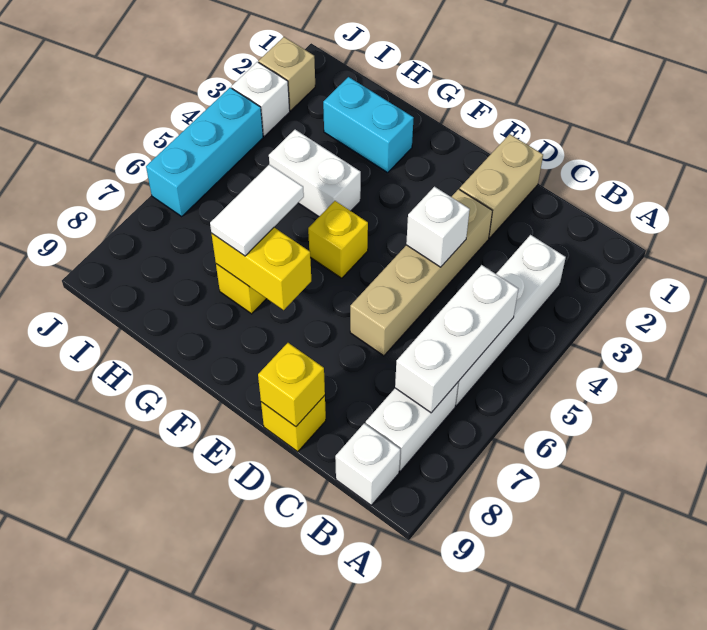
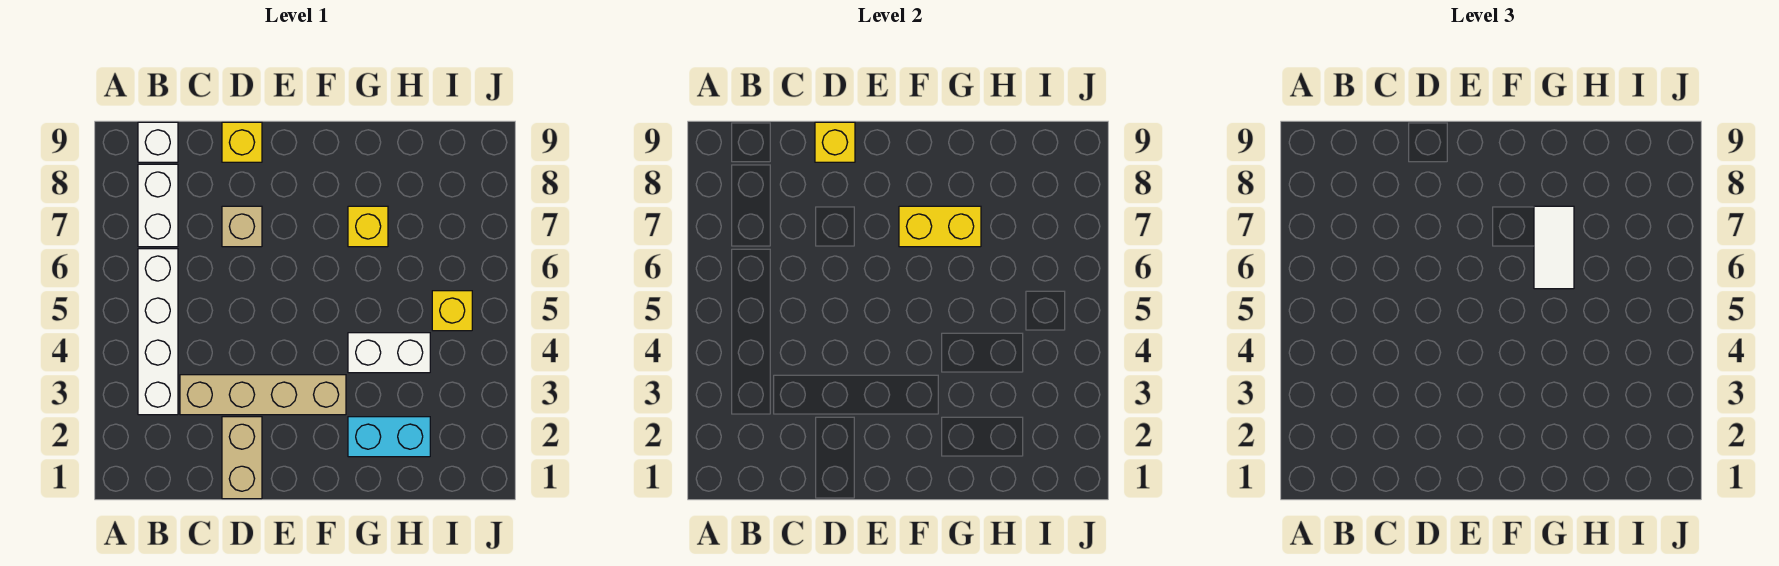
white 1x3 brick [395,265,518,413] -> none
tan 1x4 brick [350,189,492,356] -> tan 1x4 brick turned to [180,375,346,415]
white 1x1 brick [406,187,470,267] -> none
yellow 1x1 brick [308,201,368,278] -> yellow 1x1 brick moved to [432,291,472,331]
tan 1x1 brick [259,37,315,111] -> tan 1x1 brick moved to [222,206,262,247]
white 1x1 brick [231,62,290,136] -> none
cyan 1x3 brick [146,88,263,216] -> none

